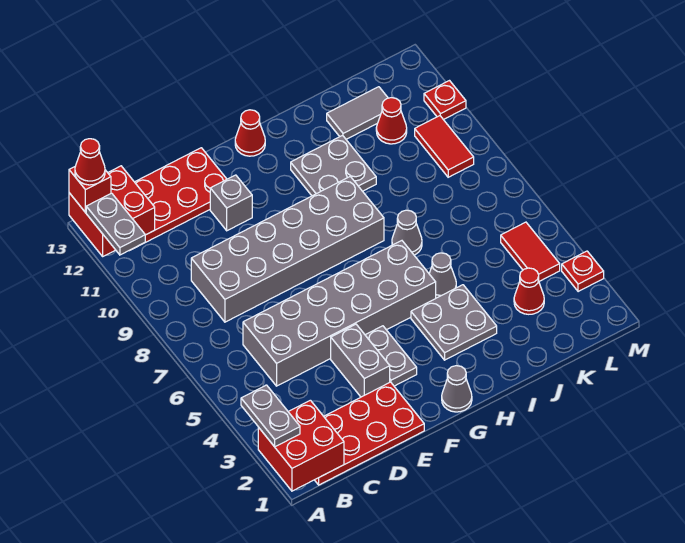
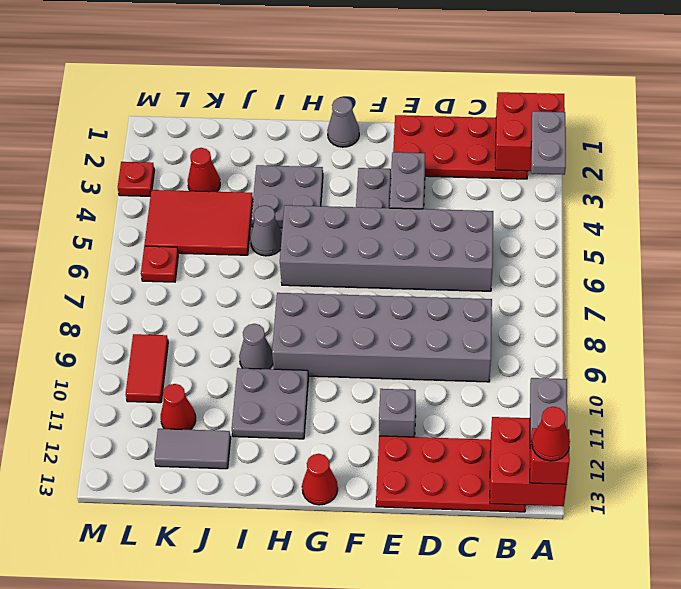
grey 1x1 cone [392,210,422,255] -> grey 1x1 cone moved to [239,324,273,369]
red 1x2 tile [501,222,560,281] -> red 2x3 tile [145,190,253,255]
red 1x1 plate [424,81,466,120] -> red 1x1 plate moved to [141,246,178,282]

